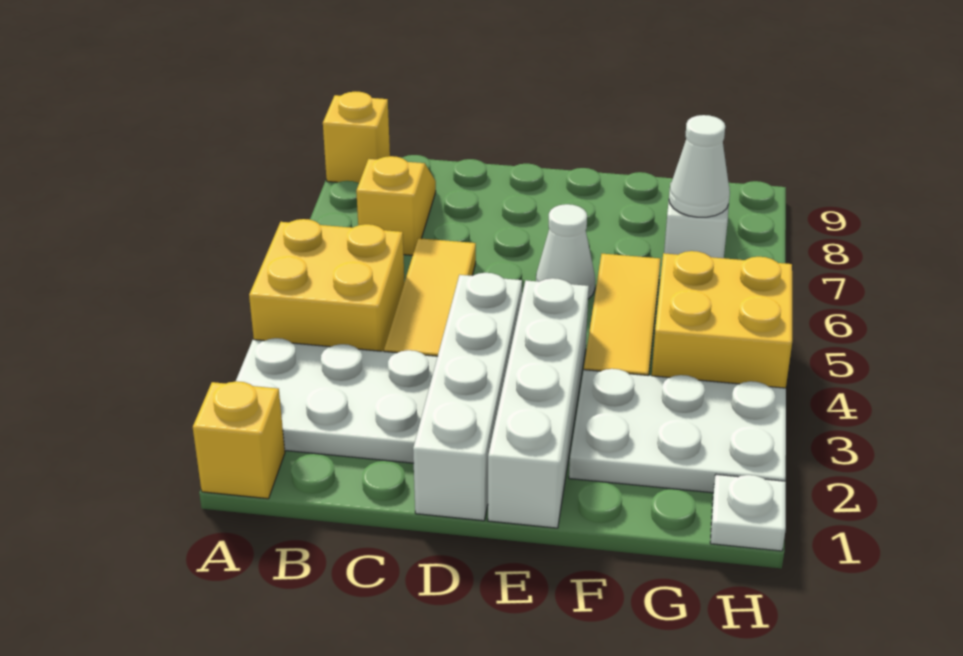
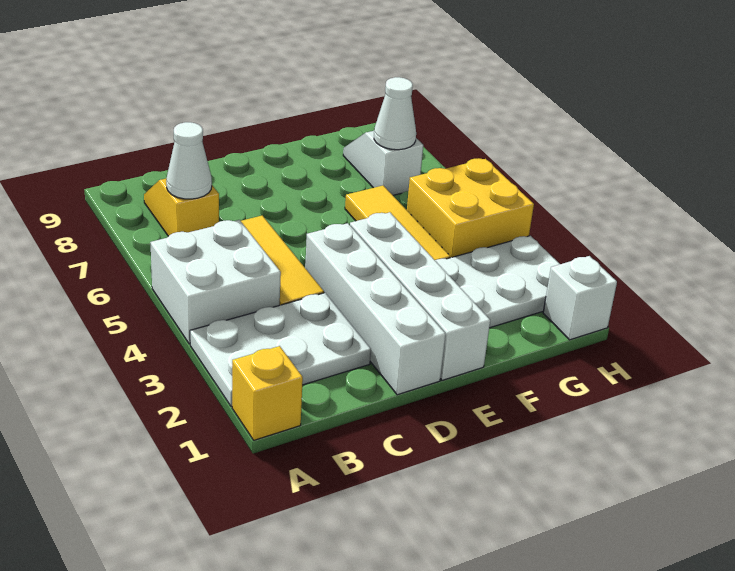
yellow 2x2 brick [249,219,404,351] -> white 2x2 brick [150,220,281,344]
yellow 1x1 brick [323,91,390,183] -> none
white 1x1 cone [536,204,595,299] -> white 1x1 cone moved to [166,122,212,199]
white 1x1 plate [710,474,786,551] -> white 1x1 brick [543,256,617,340]

